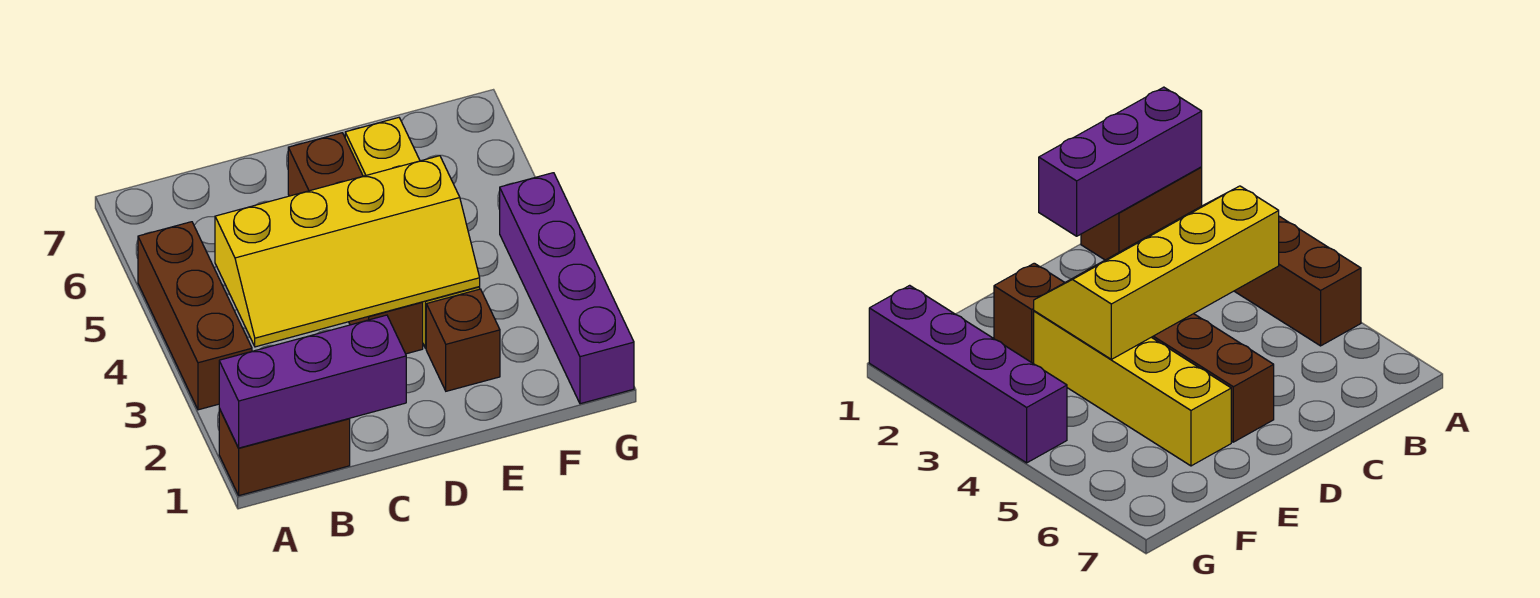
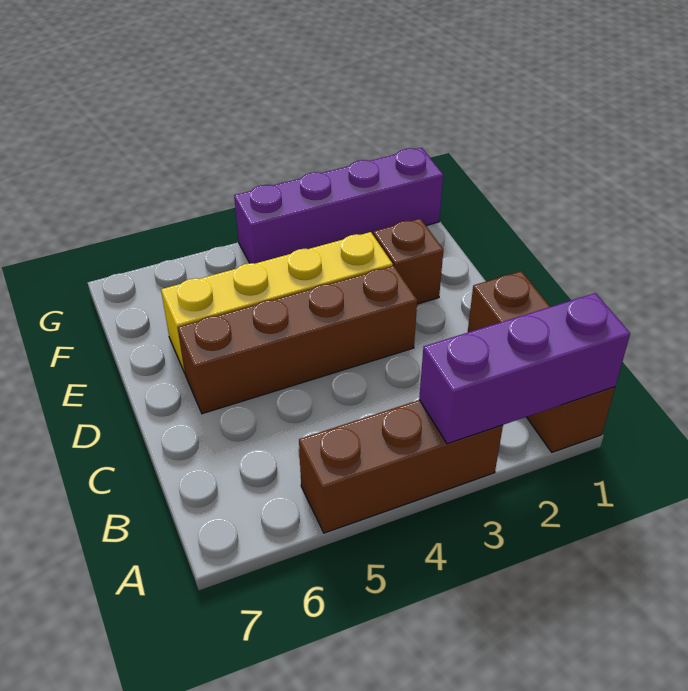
brown 1x2 brick [219,409,350,496] -> brown 1x3 brick [468,271,615,452]
purple 1x3 brick [219,315,406,448] -> purple 1x3 brick turned to [419,293,630,444]
yellow 2x4 slope [215,156,480,347] -> none

